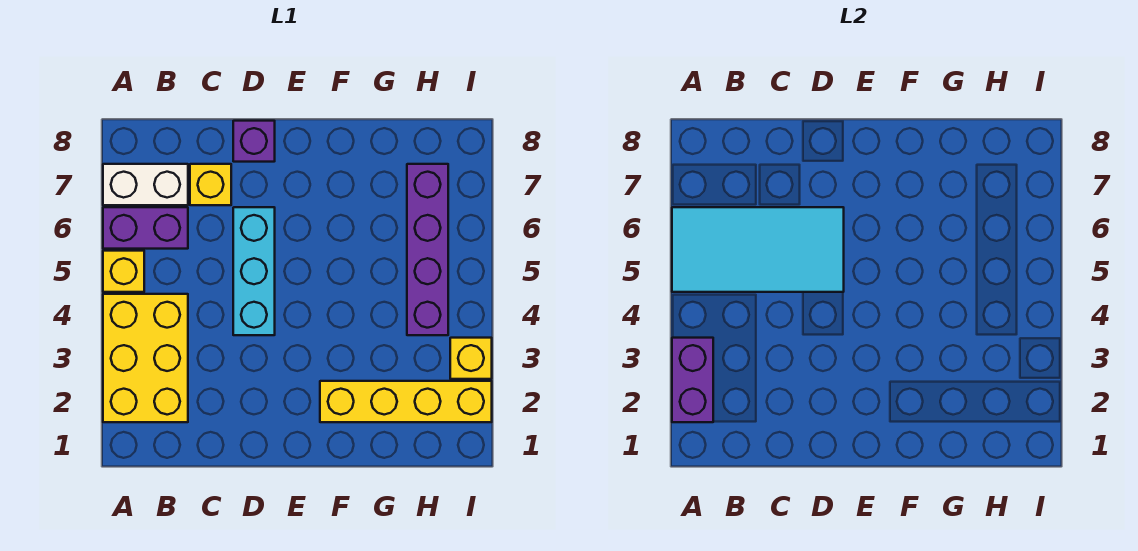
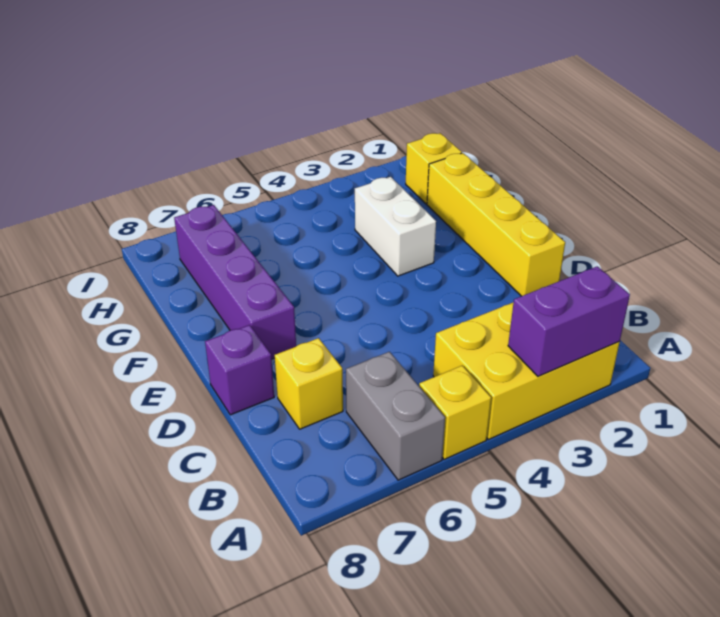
cyan 2x4 tile [672,207,844,292] -> none
purple 1x2 brick [103,207,188,249] -> grey 1x2 brick [346,352,445,480]
white 1x2 brick [103,164,188,205] -> white 1x2 brick moved to [355,177,436,276]
cyan 1x3 brick [233,207,275,335] -> none
yellow 1x4 brick [320,381,492,422] -> yellow 1x4 brick moved to [427,153,565,296]
purple 1x4 brick [407,164,448,335] -> purple 1x4 brick turned to [174,205,296,359]
yellow 1x1 brick [450,338,492,379] -> yellow 1x1 brick moved to [406,133,462,204]

